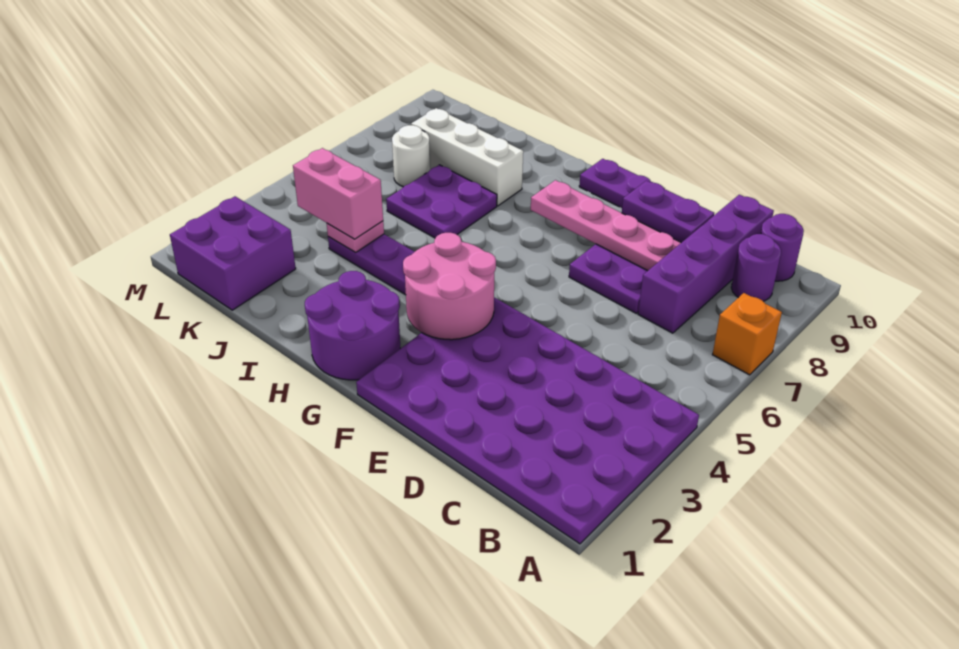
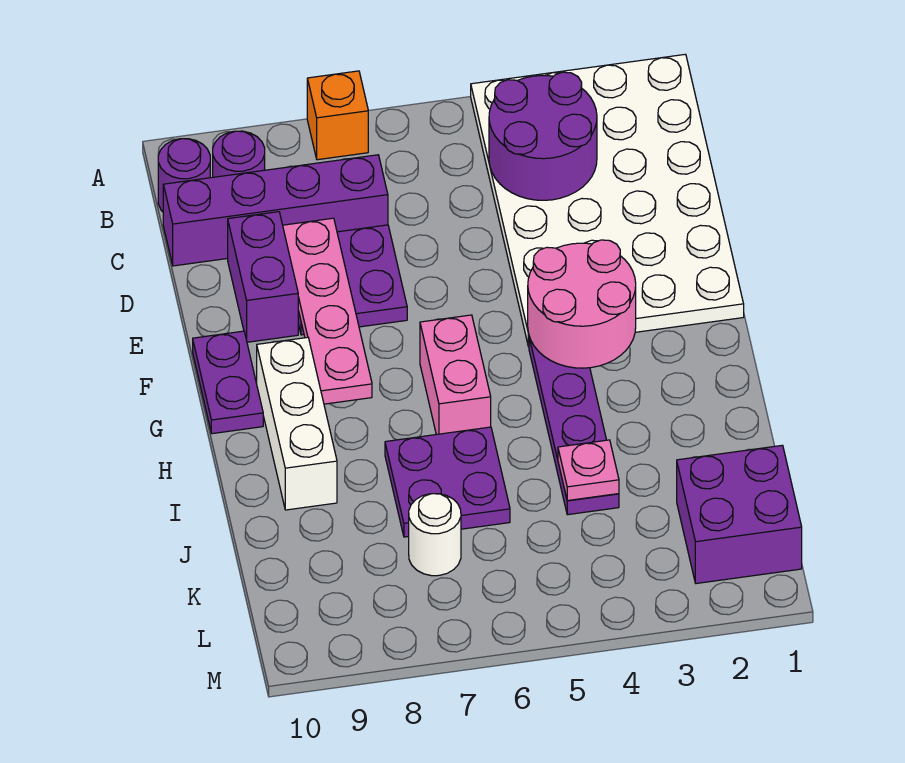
purple 4x6 plate [356,297,699,544] -> white 4x6 plate [471,54,744,347]
purple 2x2 round brick [305,271,400,380] -> purple 2x2 round brick moved to [489,72,597,200]
white 1x3 brick [411,108,523,206] -> white 1x3 brick moved to [257,337,337,510]
pink 1x2 brick [293,148,383,239] -> pink 1x2 brick moved to [420,315,491,434]

